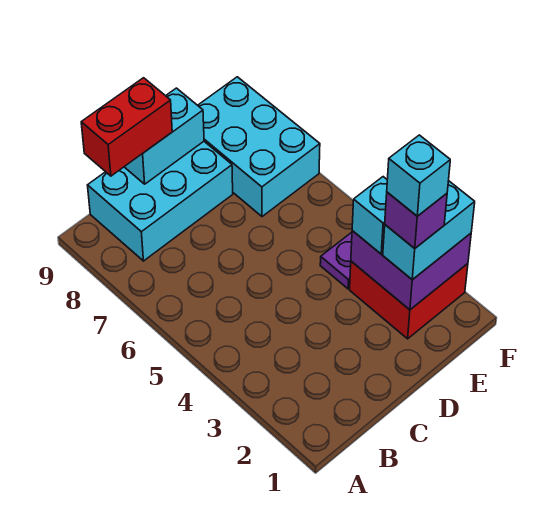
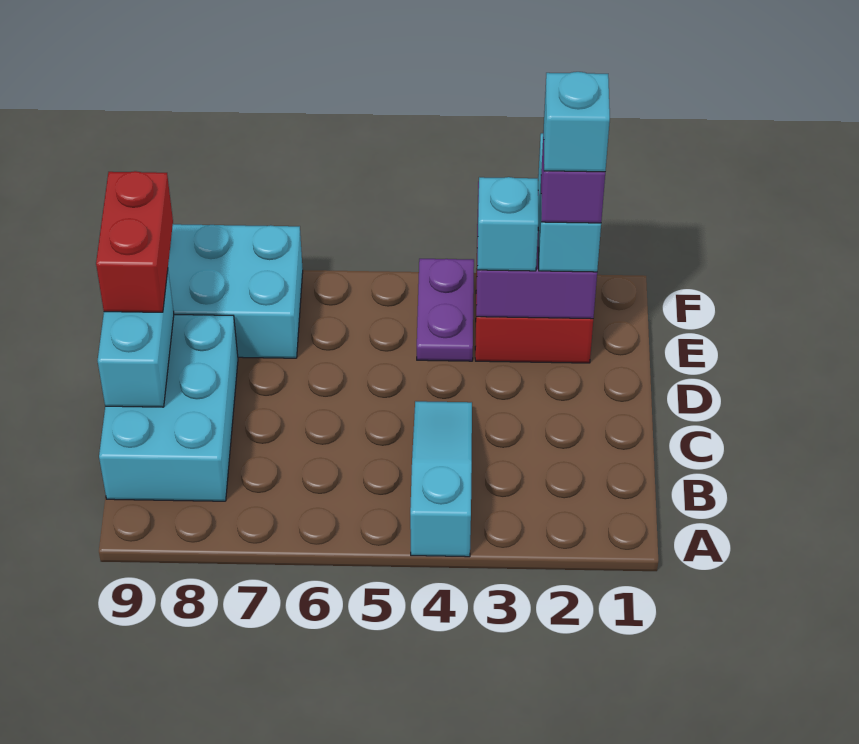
none -> cyan 1x3 slope [410,401,472,557]
red 1x2 brick [81,78,172,176] -> red 1x2 brick moved to [96,171,173,312]

